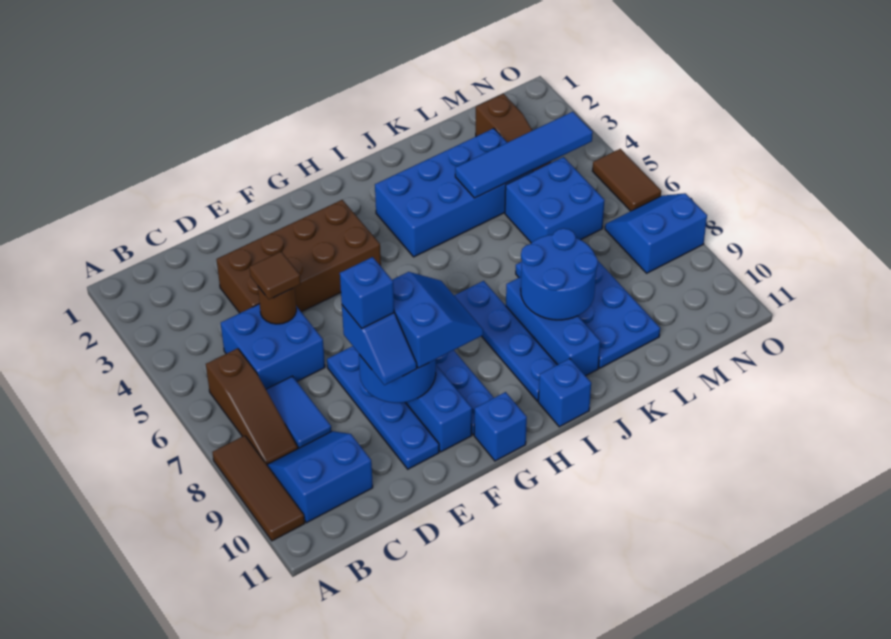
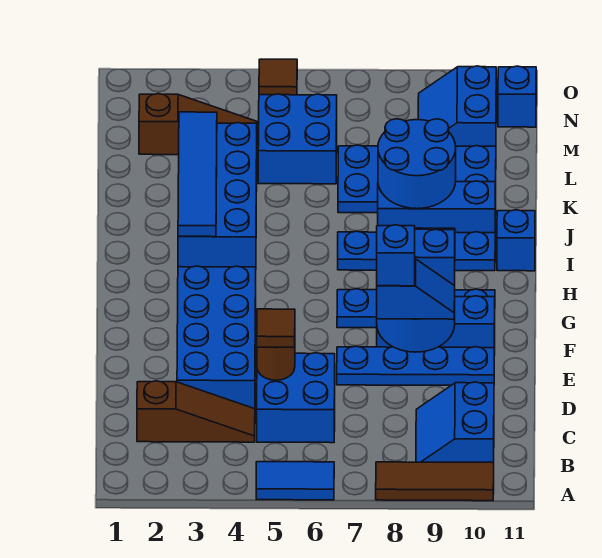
brown 1x3 slope [206,348,298,464] -> brown 1x3 slope moved to [137,381,255,442]
blue 1x2 tile [266,376,332,449] -> blue 1x2 tile moved to [256,462,334,500]
brown 2x4 brick [217,200,381,313] -> blue 2x4 brick [177,266,256,409]
blue 1x1 brick [474,392,527,461] -> blue 1x1 brick moved to [498,66,536,127]
blue 1x4 tile [455,112,593,198] -> blue 1x4 tile moved to [178,112,217,237]
blue 2x2 slope [605,193,707,273] -> blue 2x2 slope moved to [418,66,496,146]
brown 1x2 tile [593,149,661,211] -> brown 1x1 tile [259,59,297,95]

